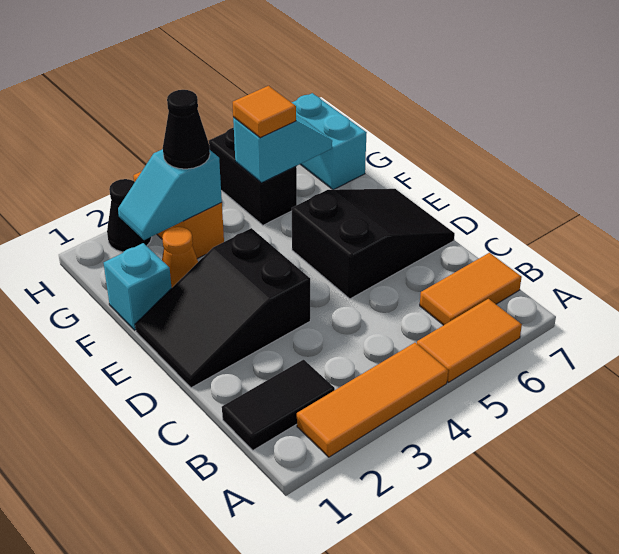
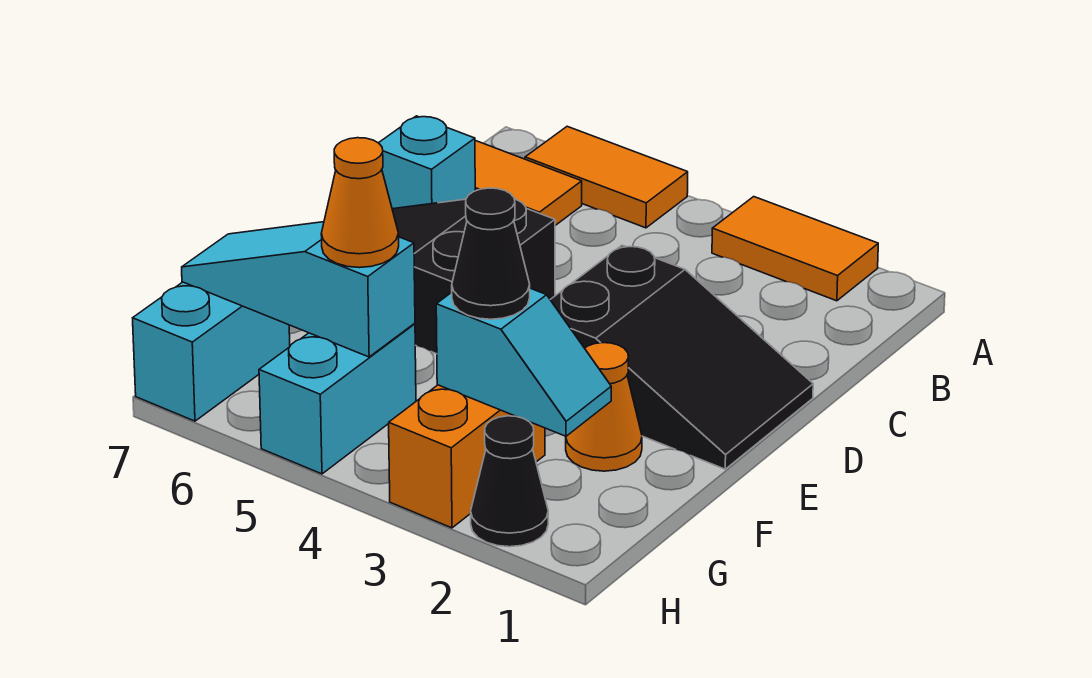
orange 1x3 tile [297,343,448,457] -> orange 1x2 tile [712,197,878,301]
black 1x2 tile [222,360,335,450] -> none
cyan 1x1 brick [104,243,172,330] -> cyan 1x1 brick moved to [379,116,475,209]
black 1x2 brick [209,128,297,225] -> cyan 1x2 brick [259,324,416,474]
cyan 1x2 slope [233,116,332,183] -> cyan 1x3 slope [182,222,415,357]
orange 1x1 tile [233,86,296,138] -> orange 1x1 cone [321,138,399,268]

